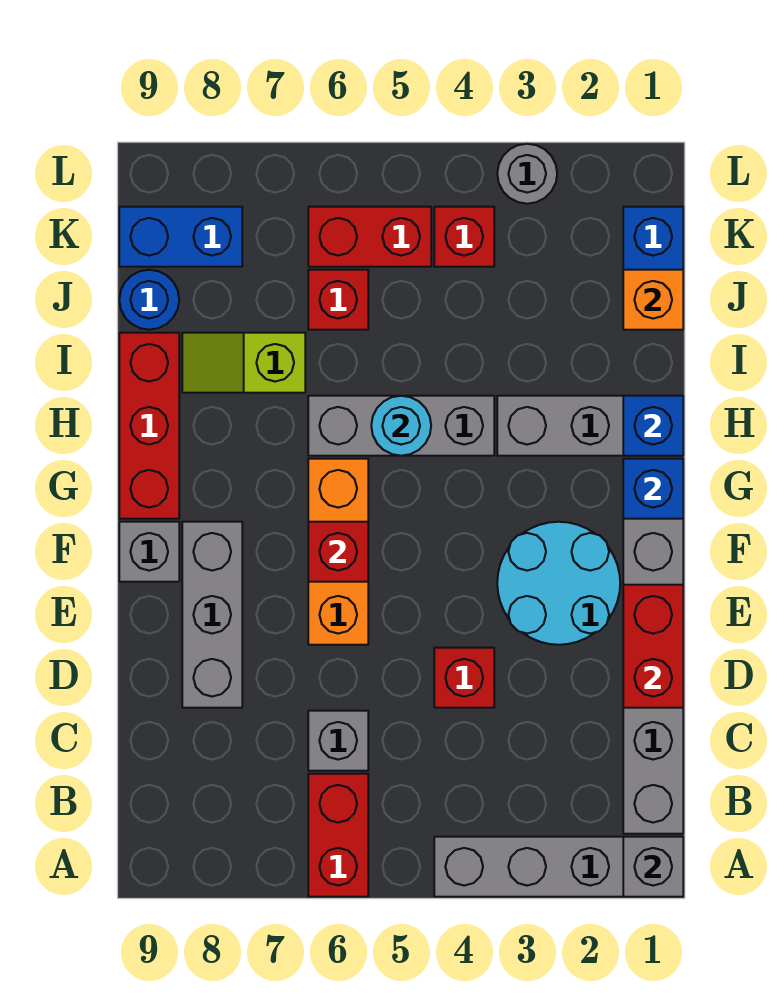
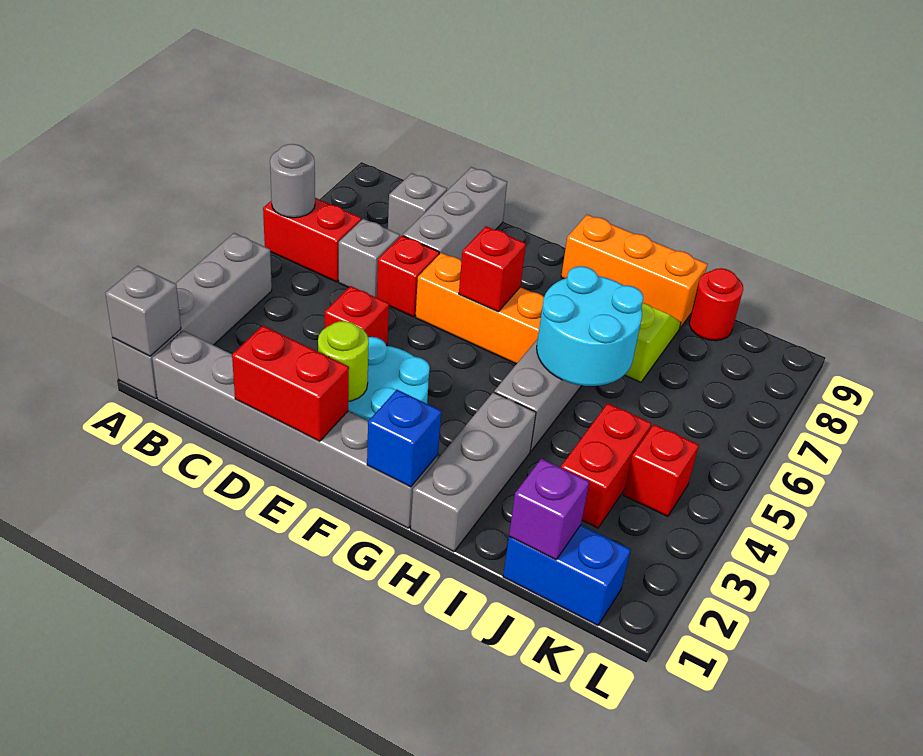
grey 1x3 brick [182,522,242,708] -> grey 1x3 brick turned to [403,167,507,261]
none -> lime 1x1 round brick [318,321,369,401]
grey 1x1 brick [119,522,179,582] -> grey 1x1 brick moved to [388,173,447,237]
red 1x3 brick [119,333,179,519] -> orange 1x3 brick [561,215,707,328]
blue 1x1 brick [623,396,683,456] -> none
cyan 1x1 round brick [371,396,431,456] -> cyan 2x2 round brick [537,266,643,386]
orange 1x1 brick [623,270,683,330] -> purple 1x1 brick [509,459,589,560]
red 1x1 brick [308,270,368,330] -> red 1x1 brick moved to [377,236,439,317]
blue 1x1 round brick [119,270,179,330] -> red 1x1 round brick [689,268,743,341]
red 1x2 brick [308,207,431,267] -> red 1x2 brick moved to [561,403,652,528]
blue 1x2 brick [119,207,242,267] -> none
grey 1x1 round brick [497,144,557,204] -> grey 1x1 round brick moved to [270,144,315,218]

